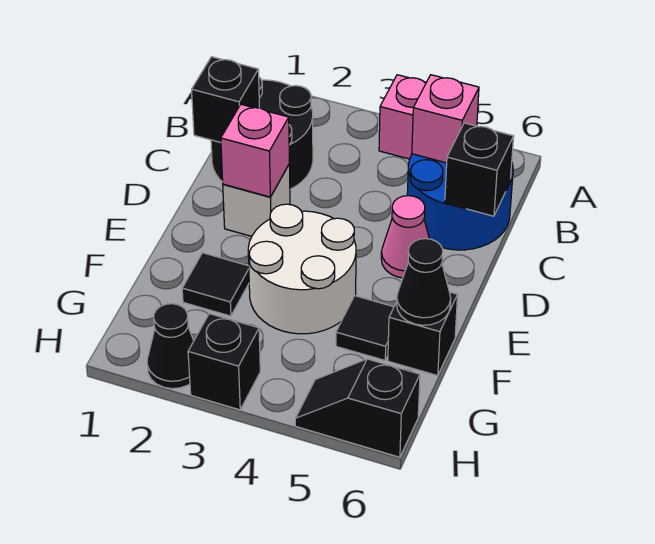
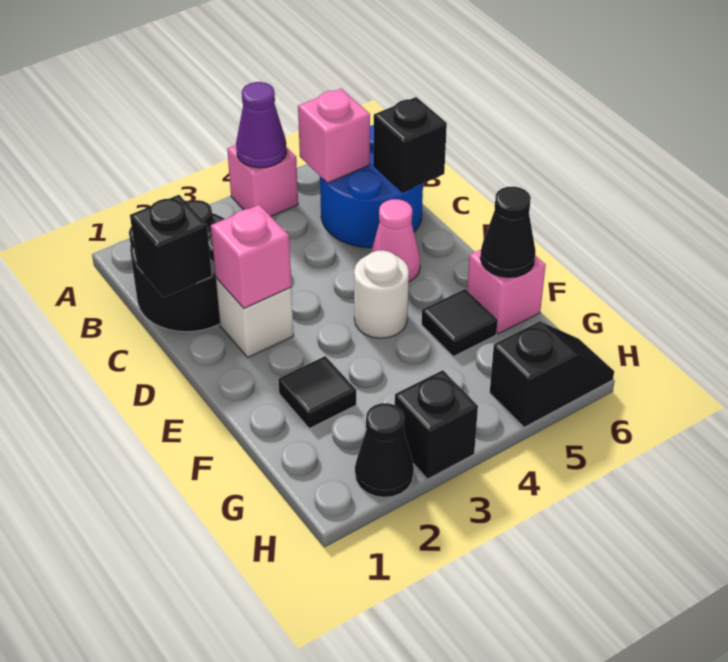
none -> purple 1x1 cone [236,82,287,168]
white 2x2 round brick [248,204,356,334] -> white 1x1 round brick [354,251,409,338]
black 1x1 brick [388,292,458,376] -> pink 1x1 brick [467,250,546,334]
black 1x2 slope [295,359,420,457] -> black 1x2 slope turned to [490,321,614,427]

